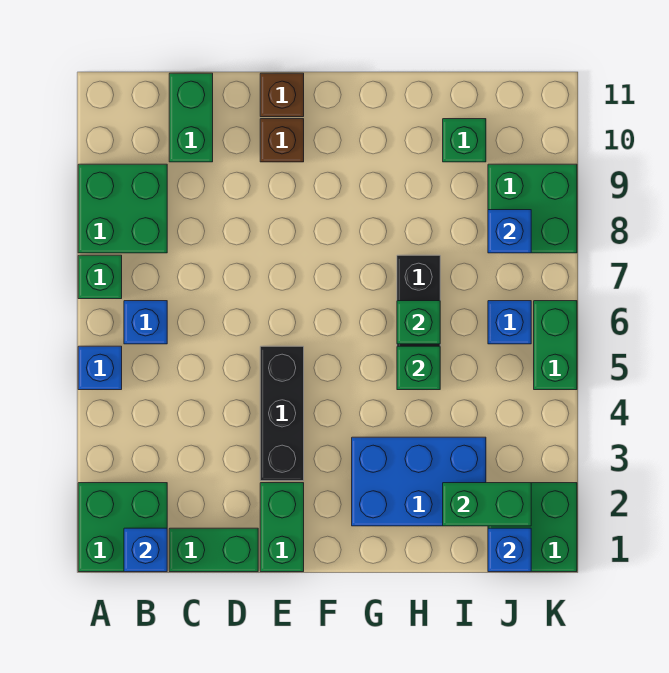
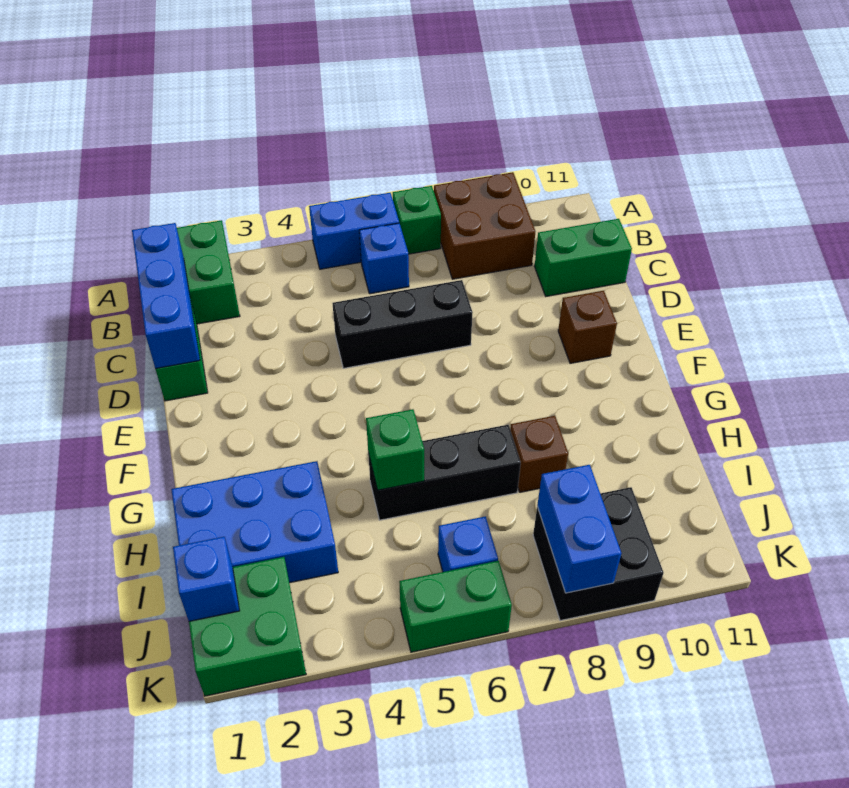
blue 1x1 brick [78,346,122,390] -> blue 1x2 brick [309,193,399,269]
green 2x2 brick [78,164,167,253] -> brown 2x2 brick [434,172,535,279]
blue 1x1 brick [124,528,167,572] -> blue 1x3 brick [132,223,200,369]
green 1x2 brick [260,483,304,572] -> none
black 1x3 brick [260,346,304,481] -> black 1x3 brick moved to [333,280,473,368]
brown 1x1 brick [260,73,304,117] -> brown 1x1 brick moved to [510,416,568,492]
blue 2x3 brick [352,437,486,526] -> blue 2x3 brick turned to [171,461,338,583]
green 1x1 brick [397,301,440,344] -> none
green 1x2 brick [443,483,531,526] -> none
green 1x1 brick [443,119,486,162] -> none
green 2x2 brick [488,164,577,253] -> black 2x2 brick [533,487,664,621]
blue 1x1 brick [488,210,531,253] -> blue 1x2 brick [537,465,621,593]

